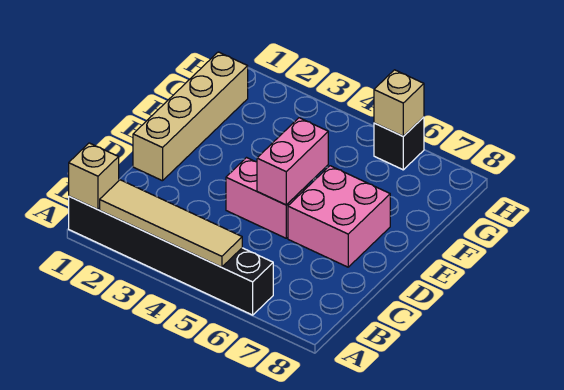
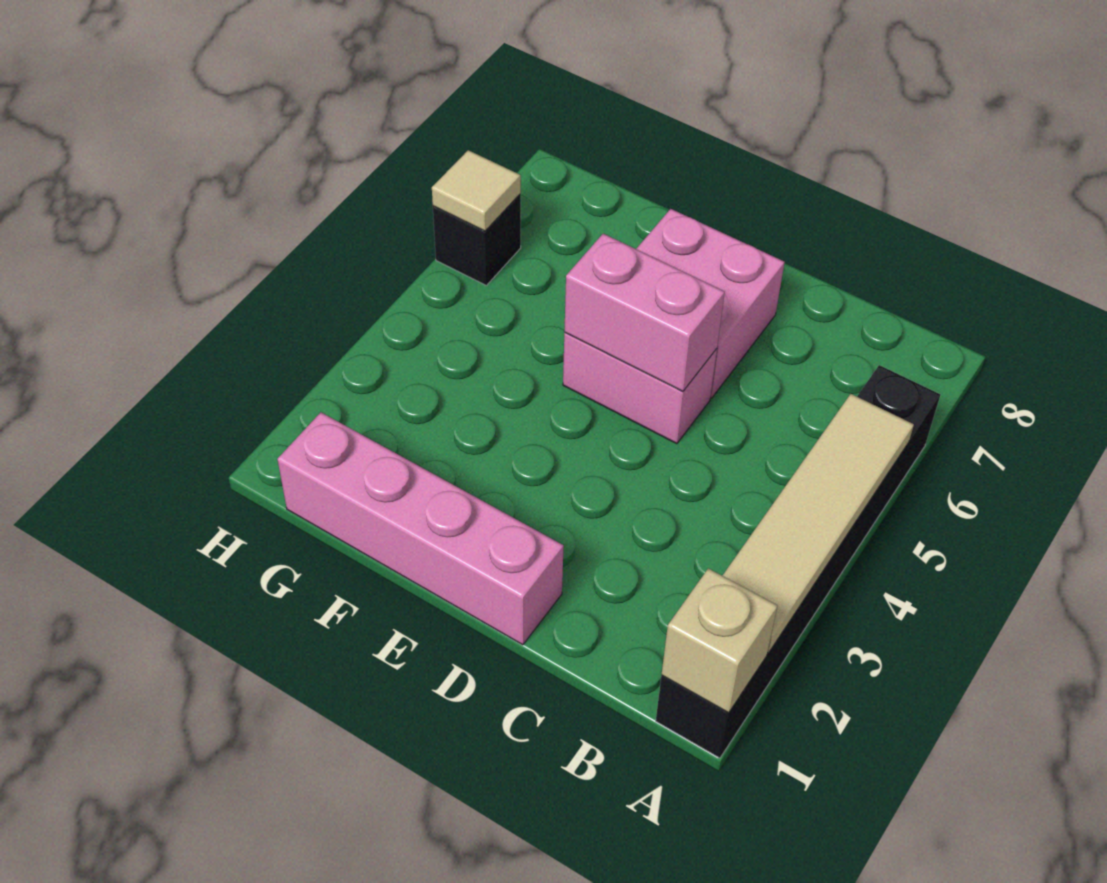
tan 1x4 brick [133,52,248,181] -> pink 1x4 brick [277,412,564,645]
pink 1x2 brick [226,158,307,238] -> pink 1x2 brick turned to [563,333,717,444]
tan 1x1 brick [374,70,424,136] -> tan 1x1 tile [432,150,521,231]

